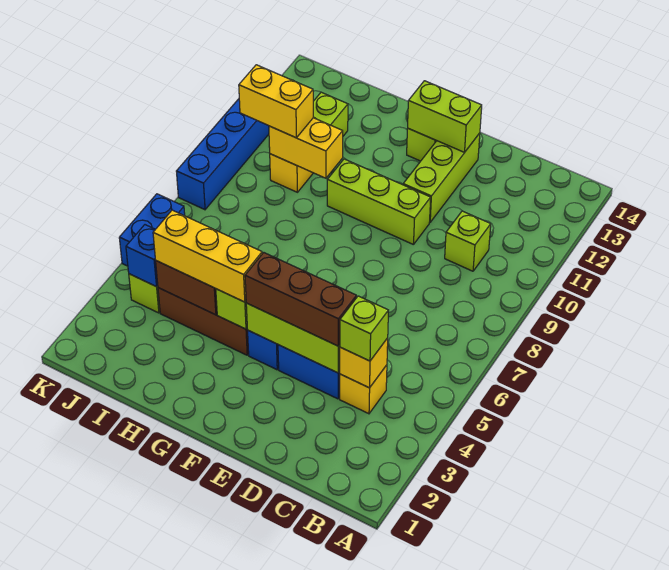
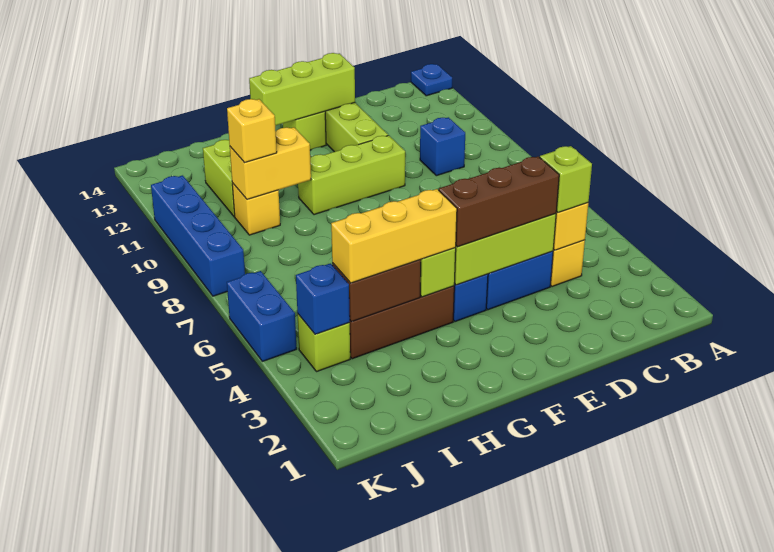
none -> blue 1x1 plate [411,64,452,96]
lime 1x1 brick [445,211,491,271] -> blue 1x1 brick [420,117,465,176]
lime 1x2 brick [408,81,482,153] -> lime 1x3 brick [249,53,355,126]
yellow 1x2 brick [239,65,313,138] -> yellow 1x1 brick [227,99,277,163]

